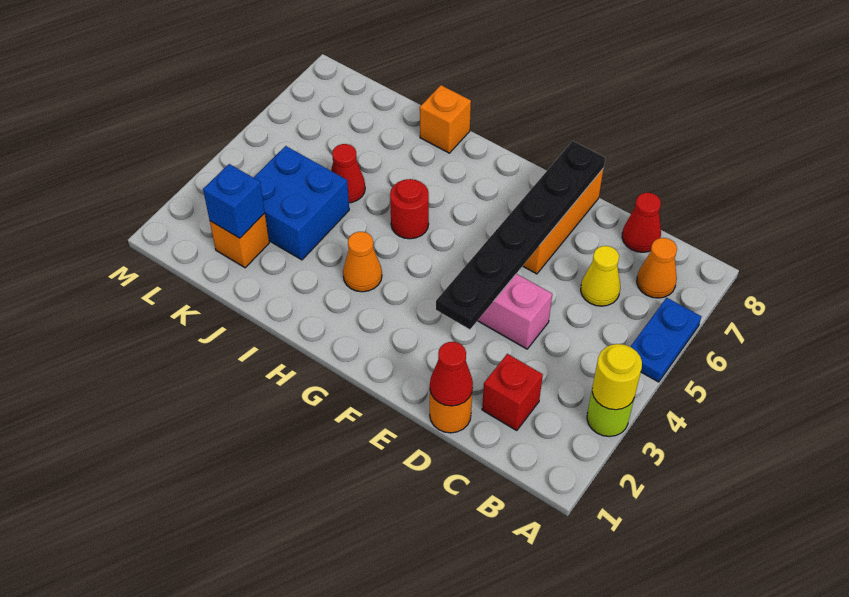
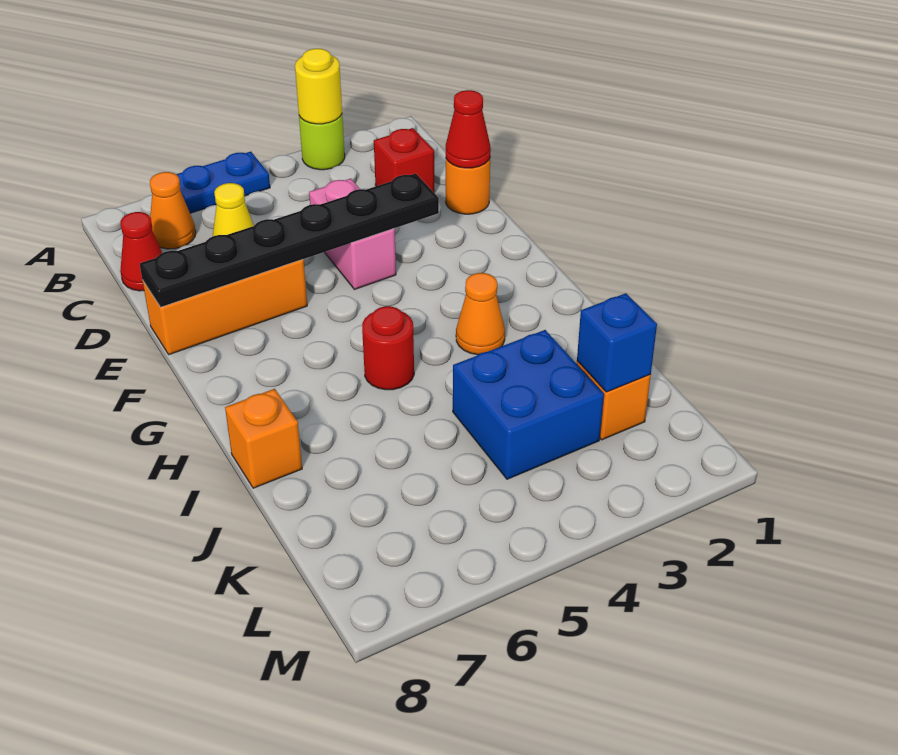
red 1x1 cone [331,144,365,203] -> none

